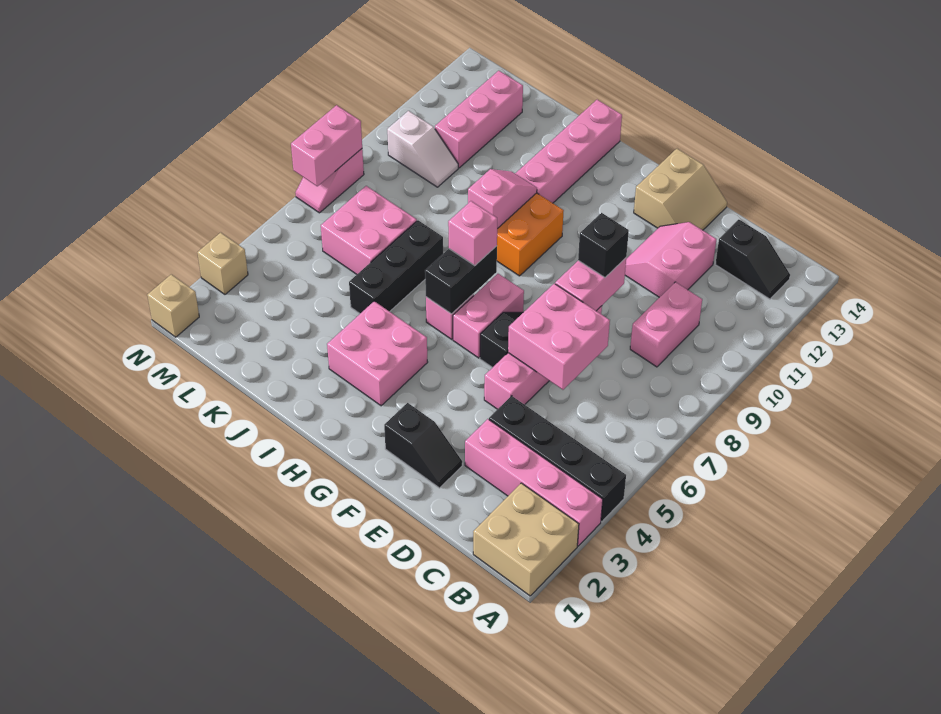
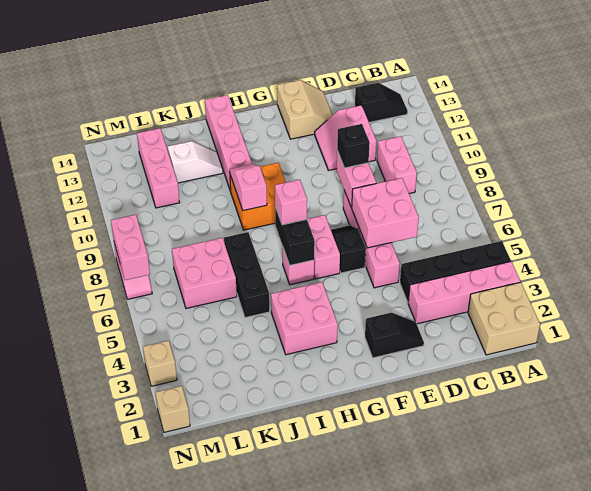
white 1x2 slope [387,111,458,187] -> white 1x2 slope moved to [168,141,223,183]

